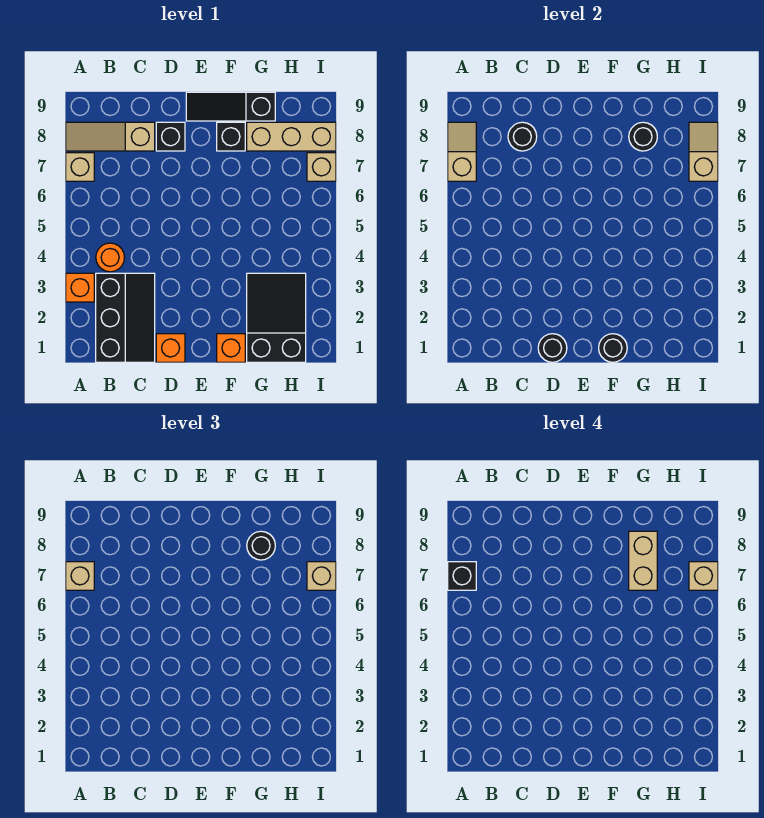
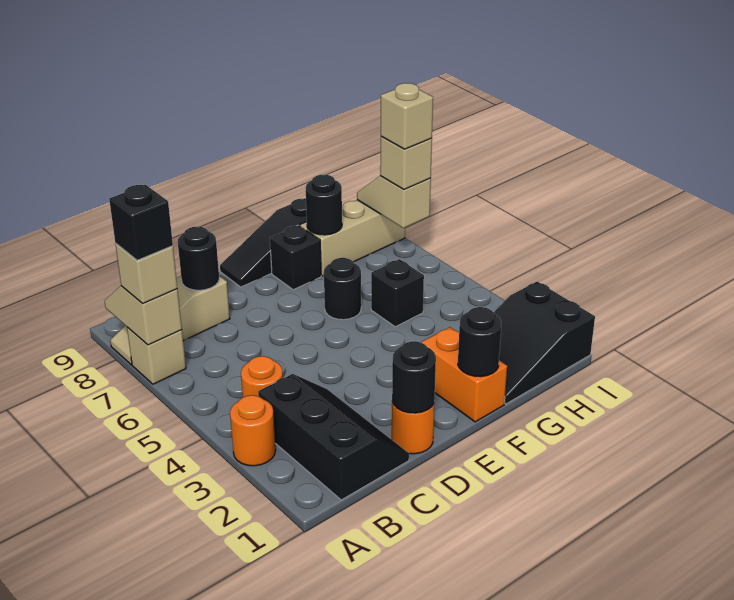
orange 1x1 brick [66,273,94,302] -> orange 1x1 round brick [230,395,276,466]
orange 1x1 brick [156,334,185,362] -> orange 1x1 round brick [392,402,434,454]
black 1x1 brick [156,122,185,151] -> black 1x1 brick moved to [371,259,424,327]
orange 1x1 brick [217,334,245,362] -> orange 1x2 brick [421,327,507,422]
black 2x3 slope [247,273,306,362] -> black 2x3 slope turned to [494,282,595,404]
tan 1x2 brick [629,531,657,590] -> none
black 1x1 round brick [247,531,275,560] -> black 1x1 round brick moved to [324,258,361,320]
tan 1x1 brick [307,153,336,181] -> none

